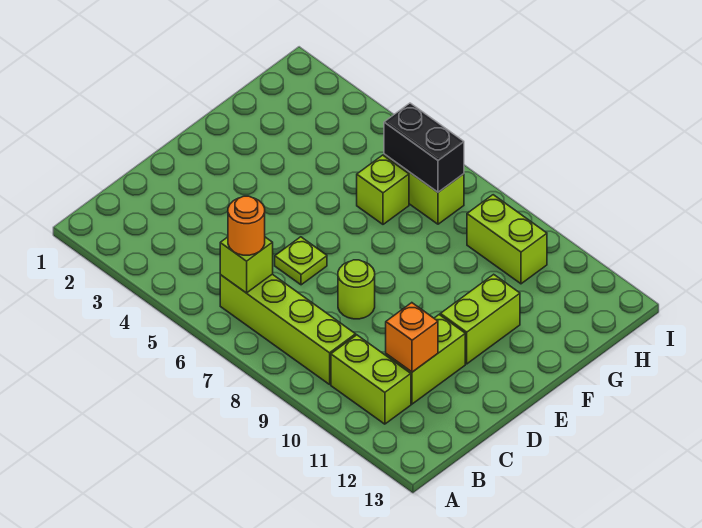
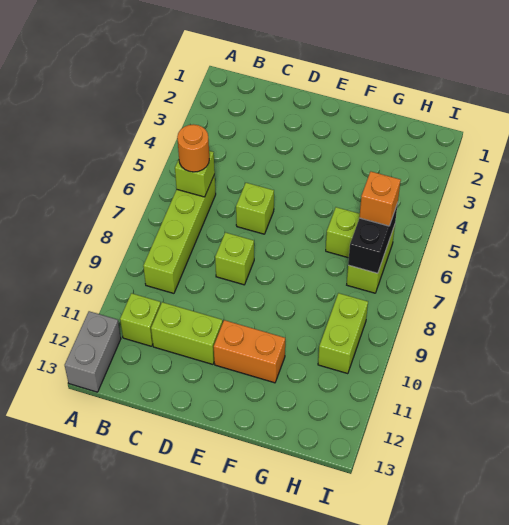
none -> grey 1x2 brick [65,311,121,392]
lime 1x2 brick [331,335,411,424] -> lime 1x1 brick [120,293,161,346]
orange 1x1 brick [386,303,438,372] -> orange 1x1 brick moved to [359,172,401,226]
lime 1x1 plate [275,237,327,285] -> lime 1x1 brick [236,183,274,234]
lime 1x1 round brick [338,260,375,319] -> lime 1x1 brick [215,232,254,285]
lime 1x2 brick [440,274,520,364] -> orange 1x2 brick [214,320,285,383]

